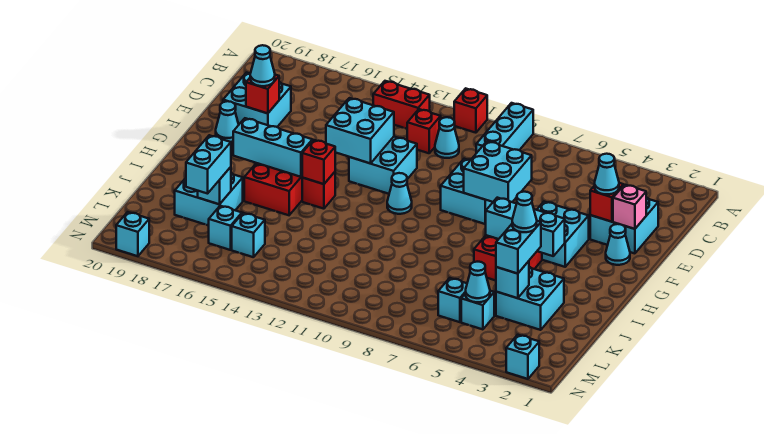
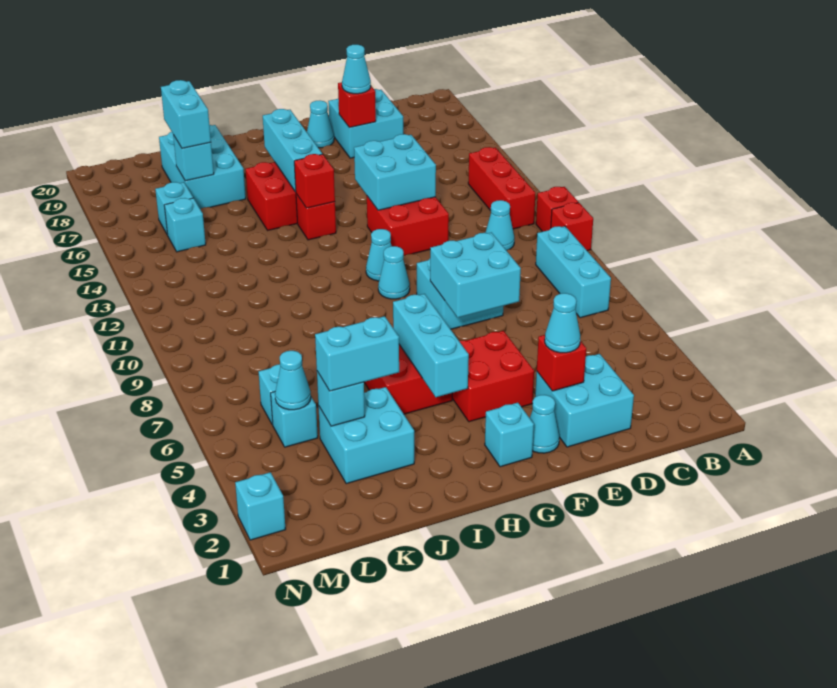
cyan 1x3 brick [476,103,533,153] -> cyan 1x3 brick turned to [536,226,611,318]
red 1x2 brick [373,81,430,129] -> red 1x3 brick [468,147,535,229]
red 1x1 brick [407,109,441,153] -> red 1x1 brick moved to [551,203,593,251]
pink 1x1 brick [613,185,646,229] -> none
cyan 2x2 brick [349,137,417,194] -> red 2x2 brick [367,196,449,256]
cyan 2x2 brick [537,202,589,267] -> red 2x2 brick [452,331,534,422]
cyan 1x1 cone [512,192,537,232] -> cyan 1x1 cone moved to [378,246,410,299]
cyan 2x2 brick [175,173,243,226] -> cyan 2x3 brick [159,125,246,209]
cyan 1x2 brick [186,135,231,194] -> cyan 1x2 brick turned to [161,80,211,148]
cyan 1x1 brick [116,212,149,256] -> cyan 1x1 brick moved to [485,403,534,467]

